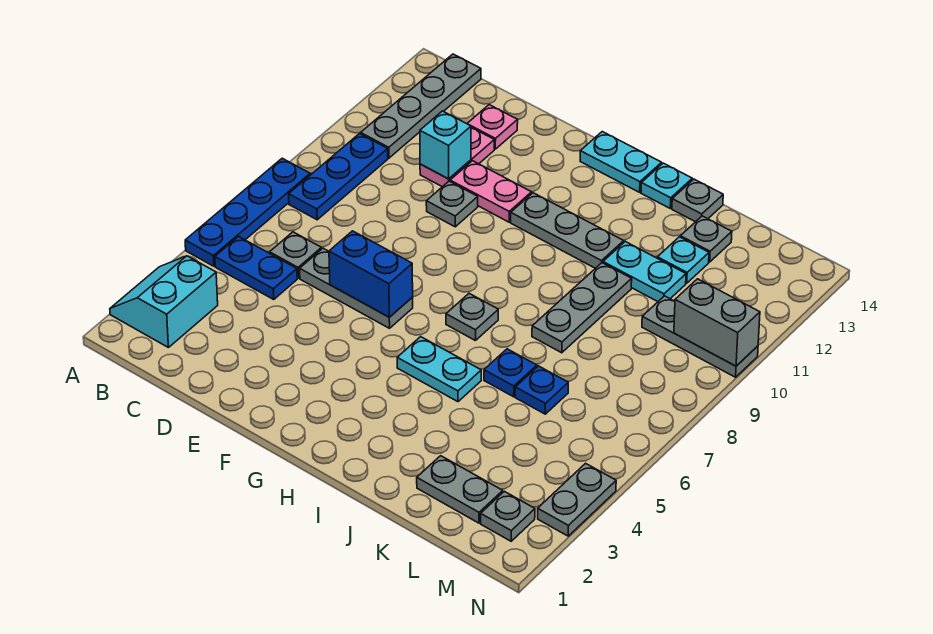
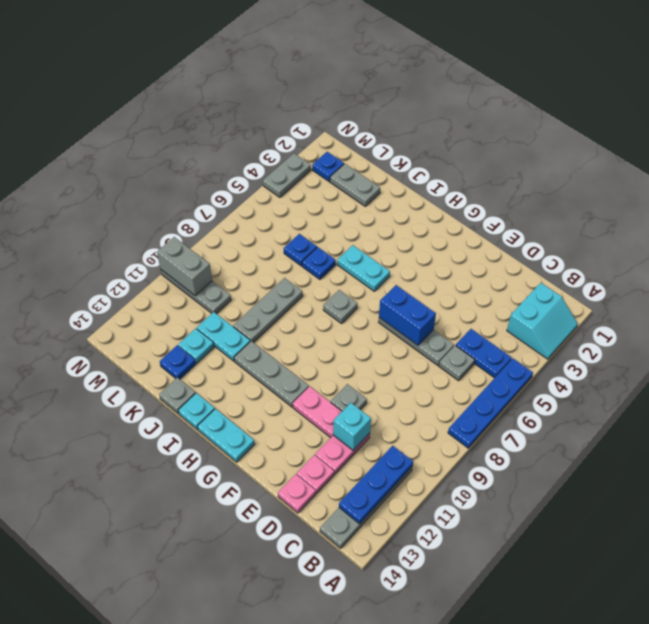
blue 1x3 plate [289,134,388,220] -> blue 1x3 plate moved to [339,446,413,524]
none -> pink 1x1 plate [278,474,316,513]
grey 1x1 plate [680,216,732,262] -> blue 1x1 plate [160,345,196,379]
grey 1x1 plate [481,491,535,541] -> blue 1x1 plate [312,152,344,182]

